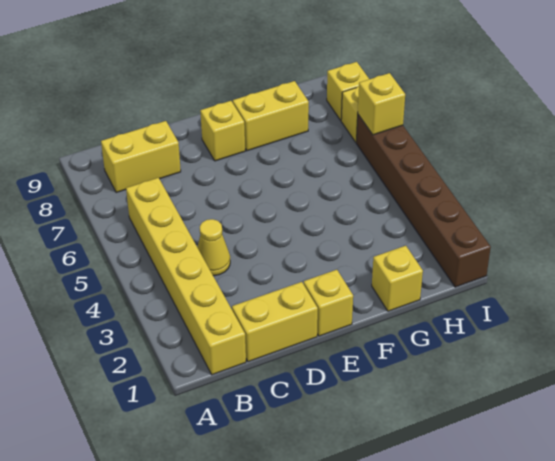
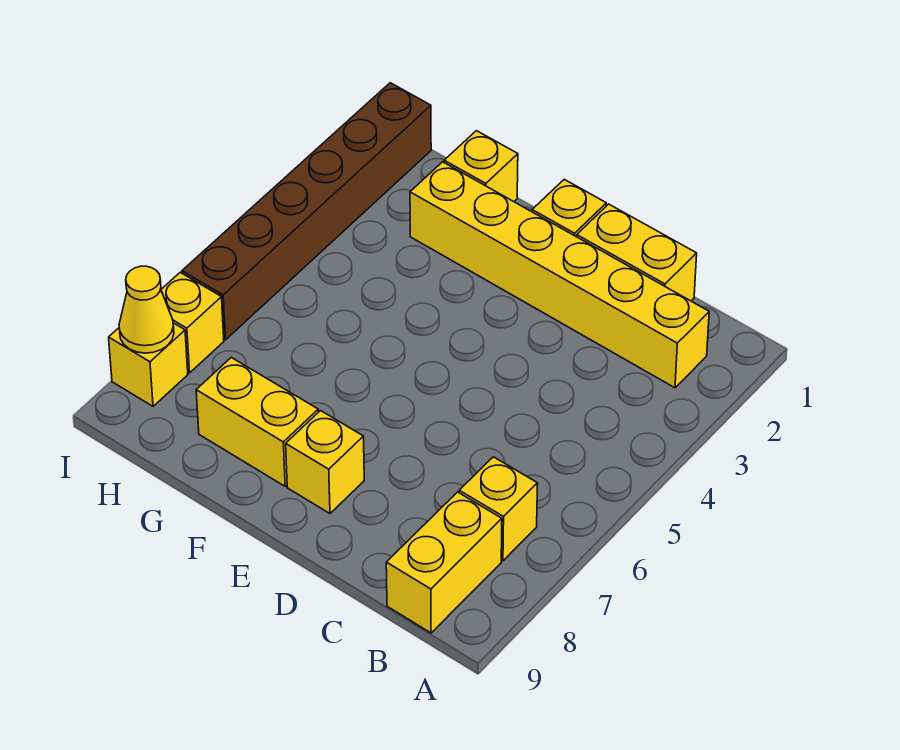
yellow 1x6 brick [126,178,246,375] -> yellow 1x6 brick turned to [410,162,709,388]
yellow 1x2 brick [101,121,181,192] -> yellow 1x2 brick turned to [386,492,502,633]
yellow 1x1 cone [197,219,230,276] -> yellow 1x1 cone moved to [119,266,174,353]
yellow 1x1 brick [358,73,405,135] -> yellow 1x1 brick moved to [459,457,538,561]

